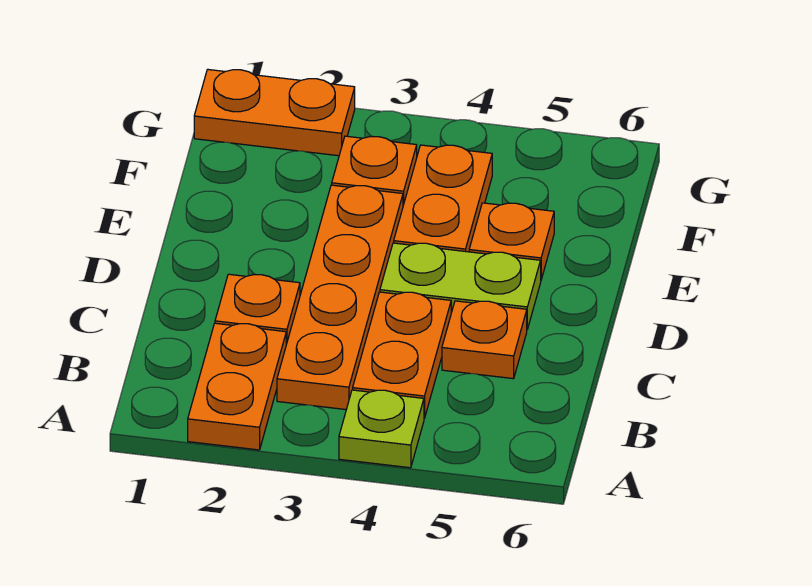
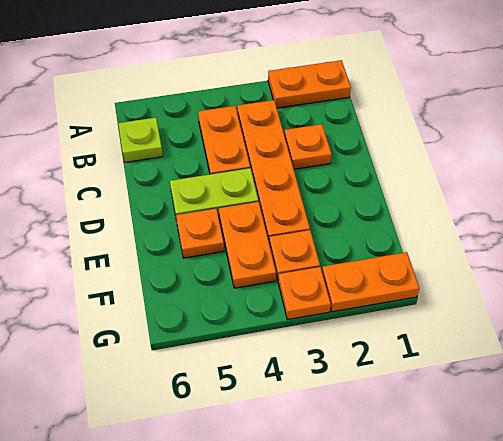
orange 1x2 plate [188,323,286,450] -> orange 1x2 plate turned to [268,60,351,108]
lime 1x1 plate [339,390,424,468] -> lime 1x1 plate moved to [118,118,163,162]
orange 1x1 plate [442,301,527,379] -> orange 1x1 plate moved to [278,267,331,320]

